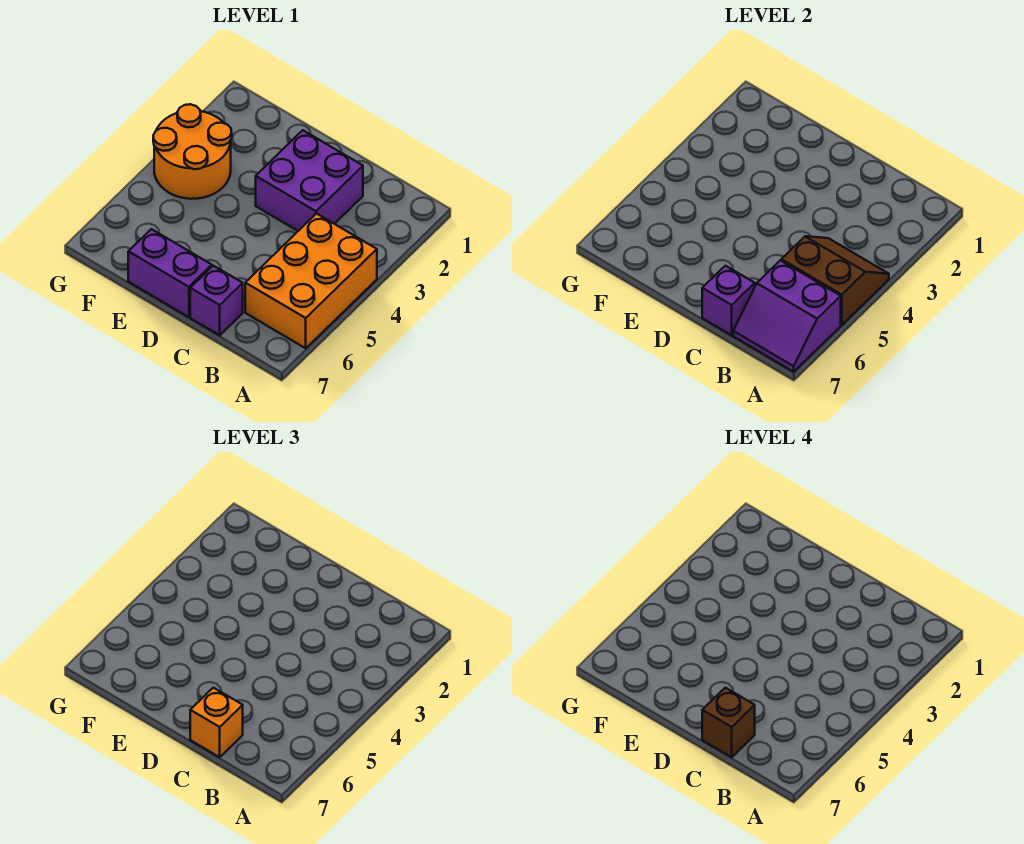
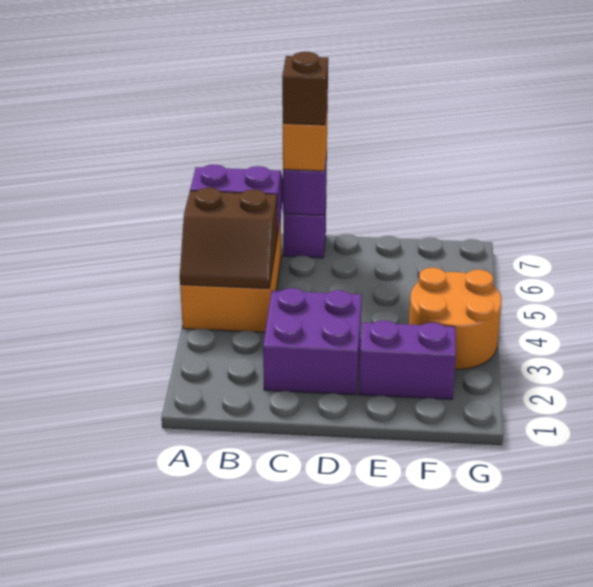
purple 1x2 brick [128,229,212,317] -> purple 1x2 brick moved to [359,320,456,399]

